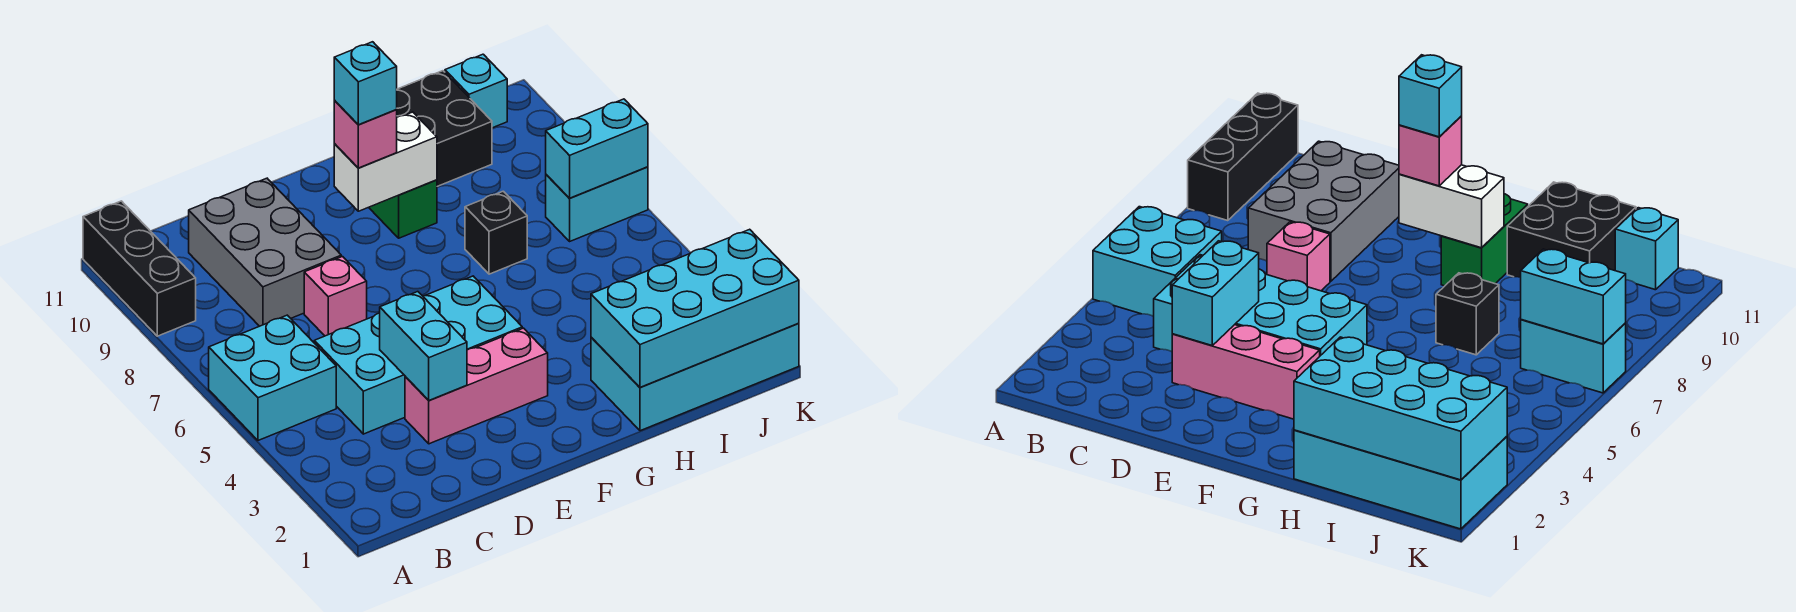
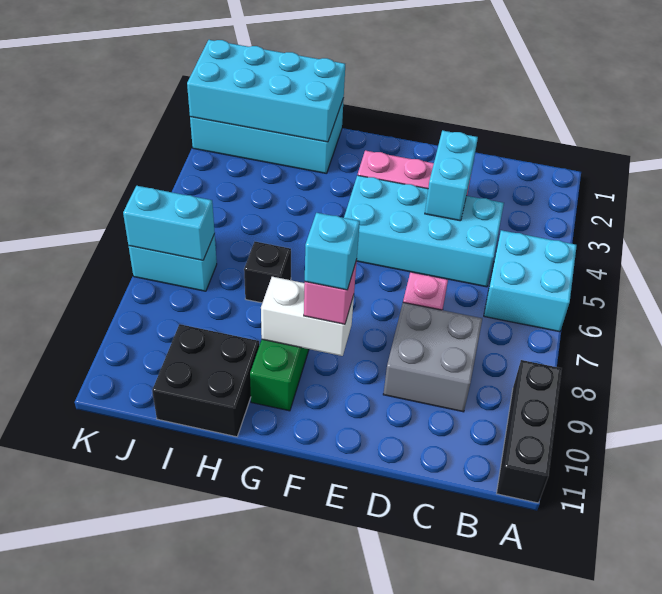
grey 2x3 brick [189,178,341,326] -> grey 2x2 brick [383,303,482,412]
cyan 1x1 brick [445,54,507,128] -> none

